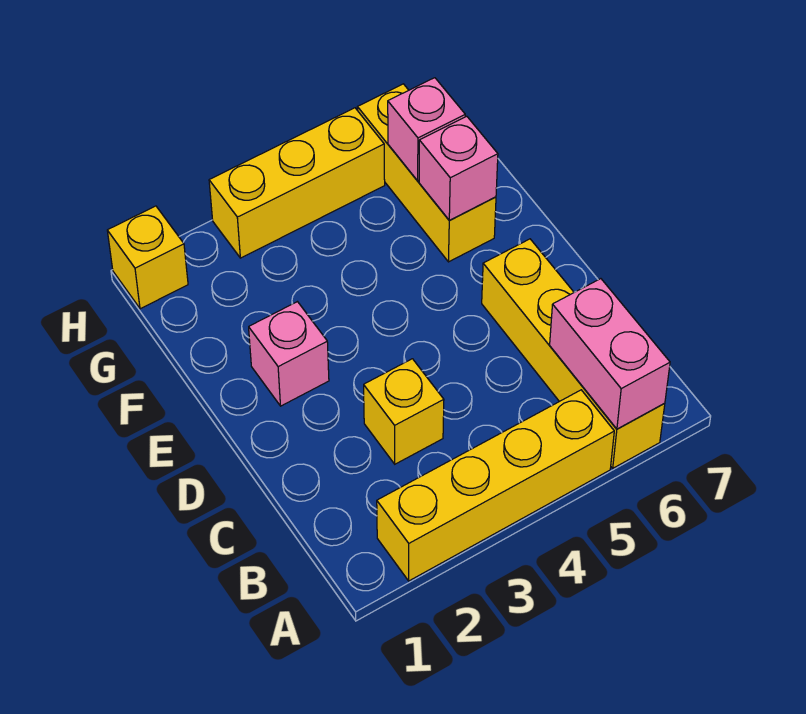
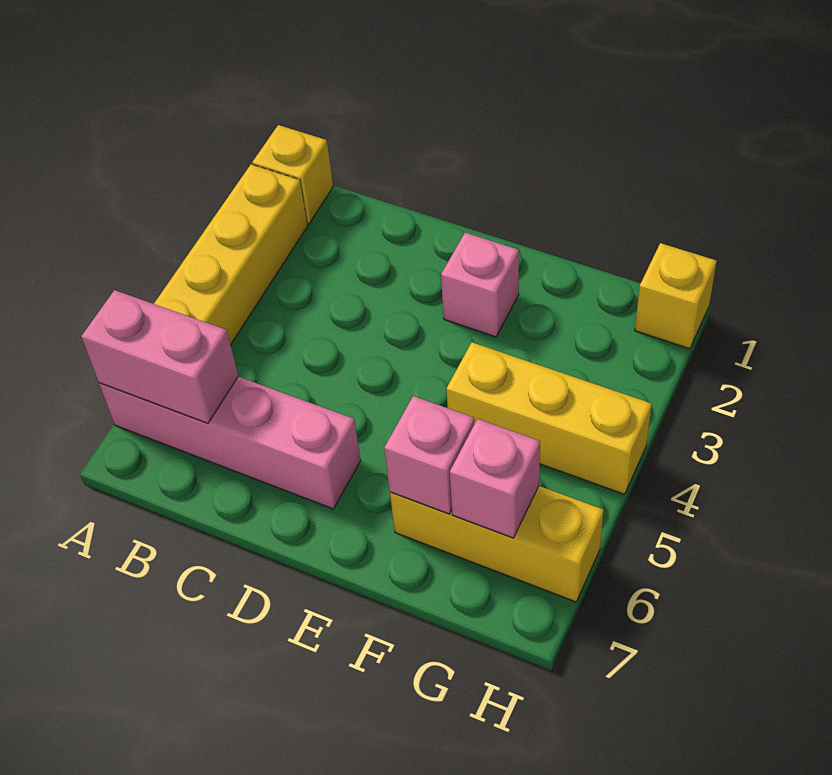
yellow 1x4 brick [482,239,665,468] -> pink 1x4 brick [99,377,361,509]
yellow 1x1 brick [364,359,444,464] -> yellow 1x1 brick moved to [252,125,333,224]
yellow 1x3 brick [209,108,385,258] -> yellow 1x3 brick turned to [446,342,652,494]

